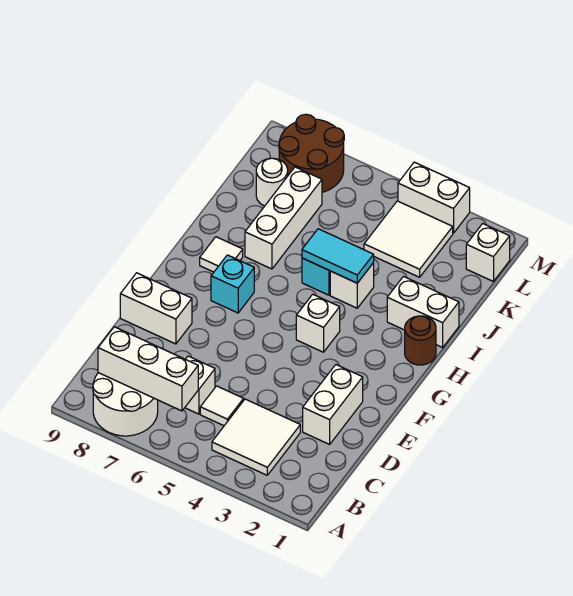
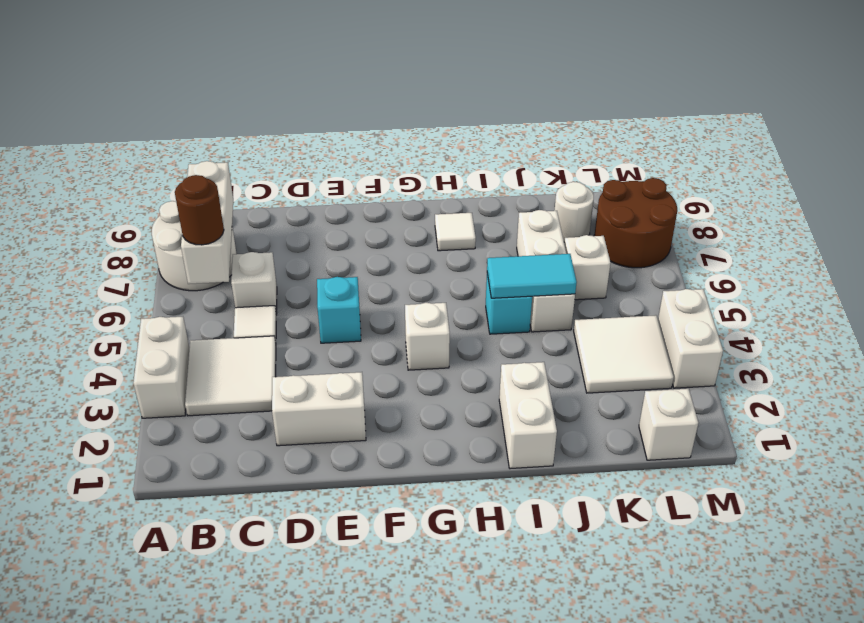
white 1x2 brick [120,273,192,344] -> white 1x2 brick moved to [133,317,189,418]
cyan 1x1 brick [211,255,254,313] -> cyan 1x1 brick moved to [317,277,361,343]
brown 1x1 round brick [405,316,436,365] -> brown 1x1 round brick moved to [175,175,224,245]
white 1x1 brick [330,263,374,308] -> white 1x1 brick moved to [564,235,611,300]
cyan 1x2 tile [302,229,374,283] -> cyan 1x2 tile turned to [487,254,577,298]
white 1x3 brick [245,167,322,269] -> white 1x3 brick turned to [517,210,575,332]

